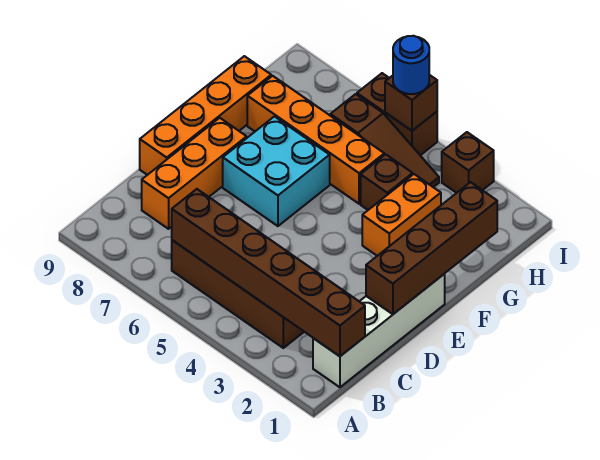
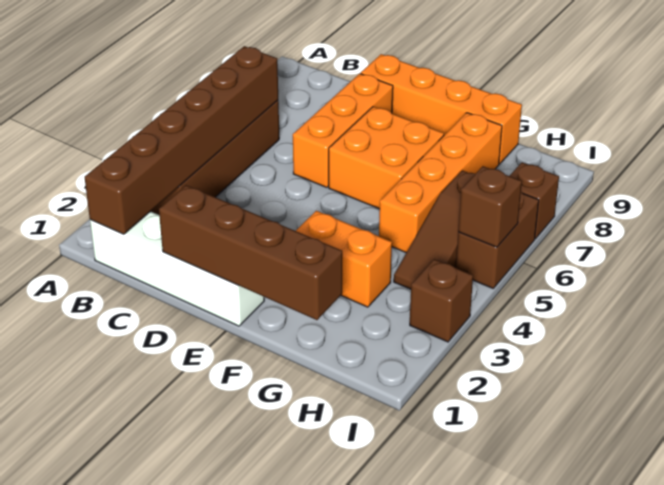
orange 1x3 brick [142,118,247,229] -> orange 1x3 brick turned to [293,74,393,188]
cyan 2x2 brick [223,117,330,226] -> orange 2x2 brick [329,107,444,209]
brown 1x1 brick [361,154,413,210] -> brown 1x1 brick moved to [510,162,559,239]
blue 1x1 round brick [393,36,429,94] -> none

